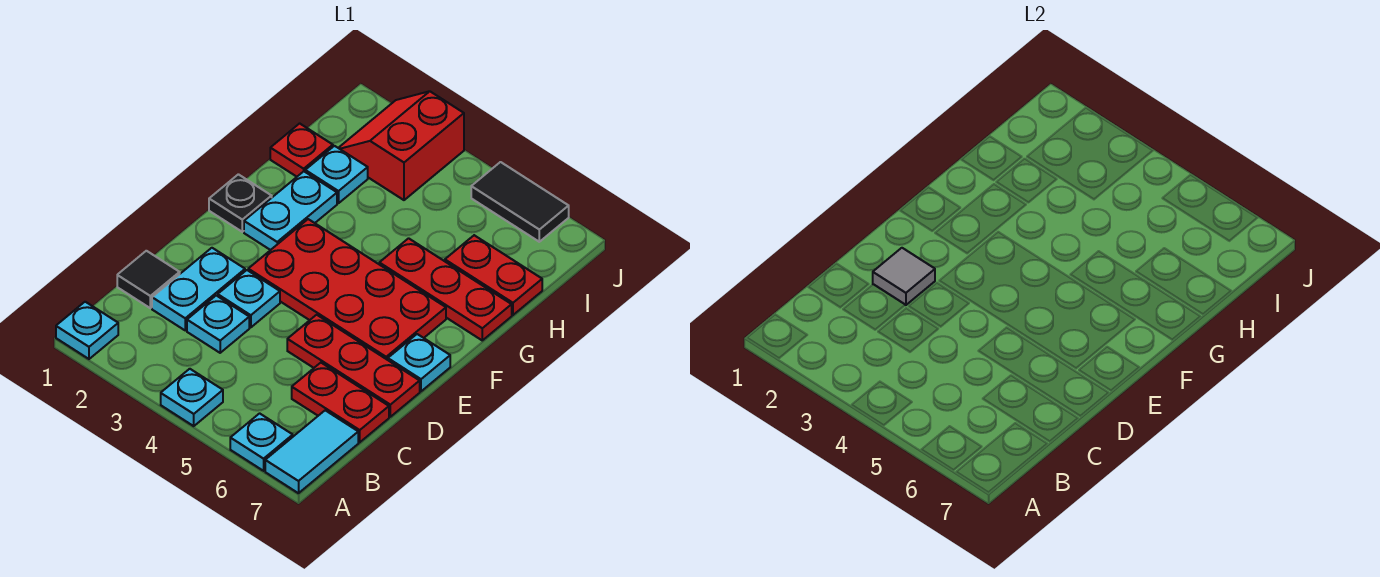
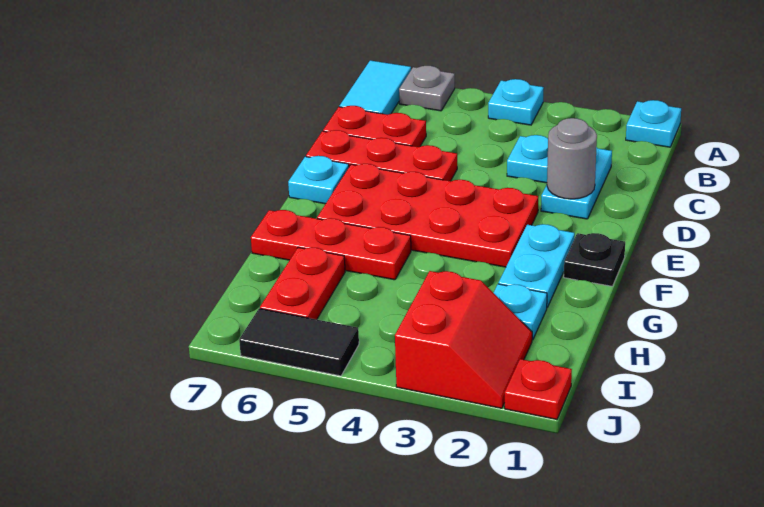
cyan 1x1 plate [230,413,293,471] -> grey 1x1 plate [399,66,455,111]
black 1x1 tile [117,251,180,308] -> none
grey 1x1 tile [873,248,935,305] -> grey 1x1 round brick [547,118,597,199]
cyan 1x1 plate [218,270,280,327] -> none
red 1x1 plate [270,123,333,177] -> red 1x1 plate moved to [505,359,572,419]
red 1x2 plate [445,235,542,315] -> red 1x2 plate turned to [260,247,345,320]

